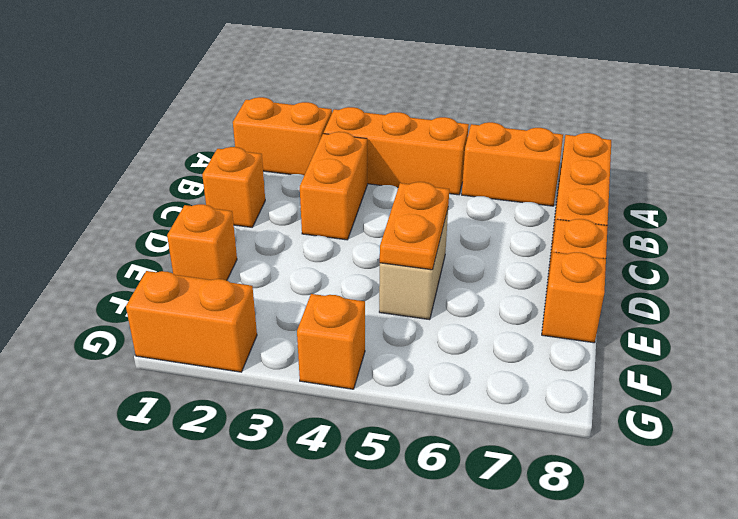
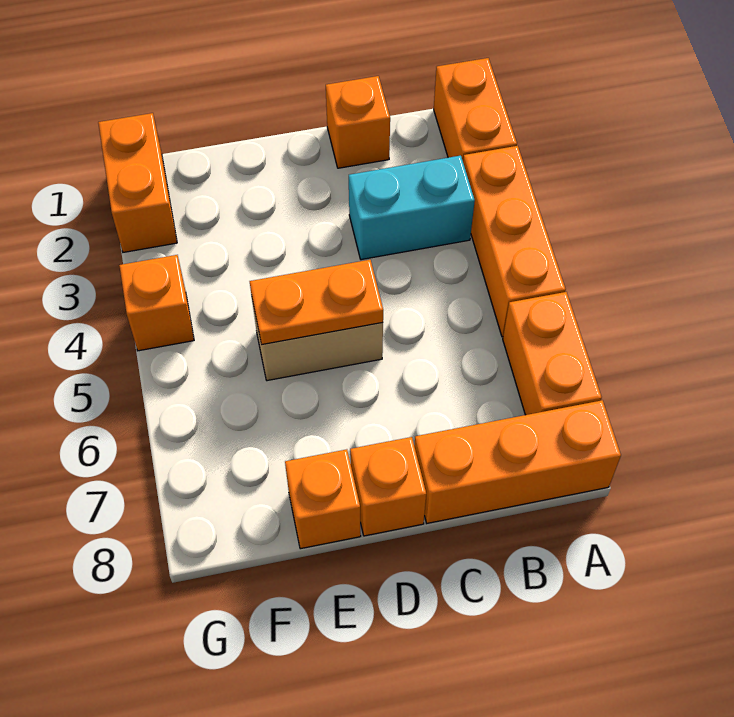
orange 1x2 brick [300,132,367,240] -> cyan 1x2 brick [349,156,475,260]
orange 1x1 brick [167,204,237,280] -> none

